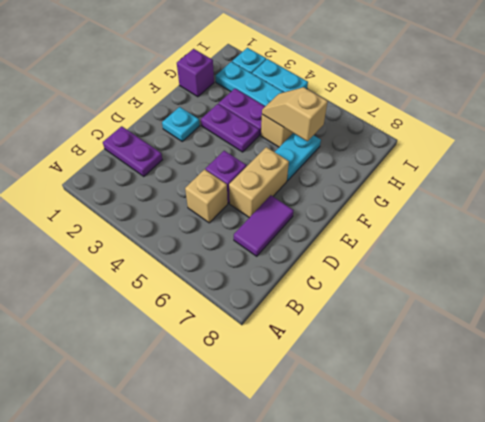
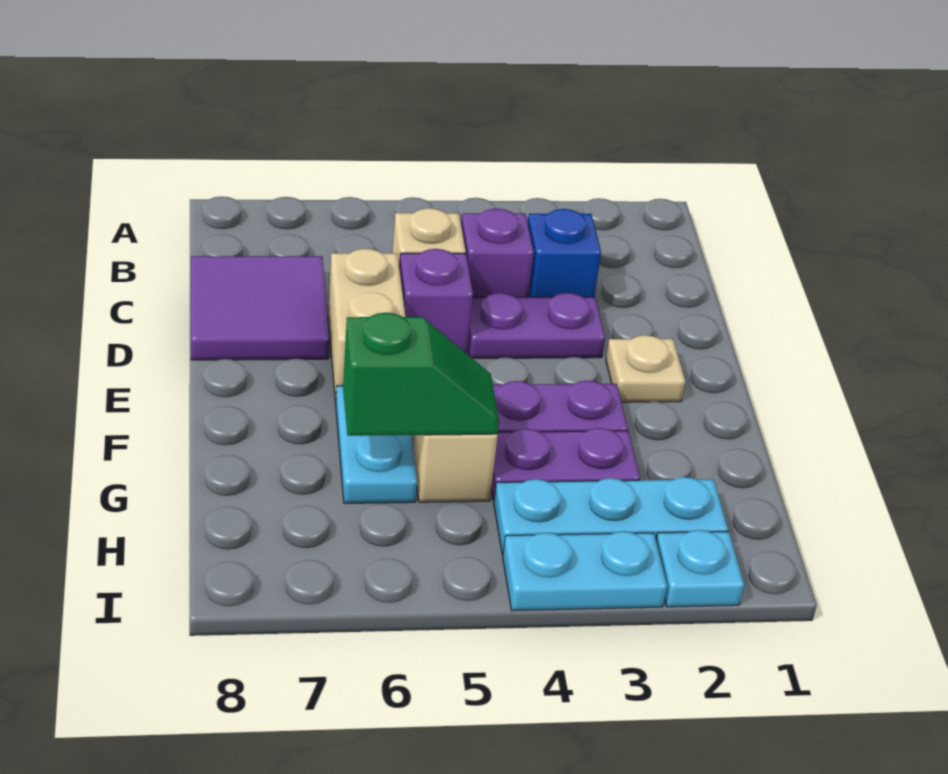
purple 1x2 plate [103,126,163,177] -> purple 1x2 plate moved to [468,293,605,358]
none -> blue 1x1 brick [528,209,601,297]
purple 1x2 tile [234,195,294,256] -> purple 2x2 tile [191,256,329,360]
cyan 1x1 plate [162,107,200,141] -> tan 1x1 plate [606,335,685,402]
purple 1x1 brick [177,49,214,97] -> purple 1x1 brick moved to [461,209,534,297]
tan 1x2 slope [262,87,328,141] -> green 1x2 slope [343,313,499,436]

